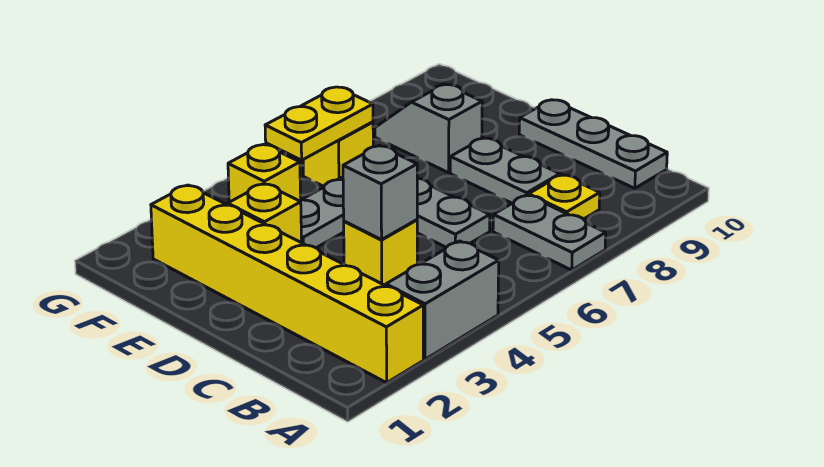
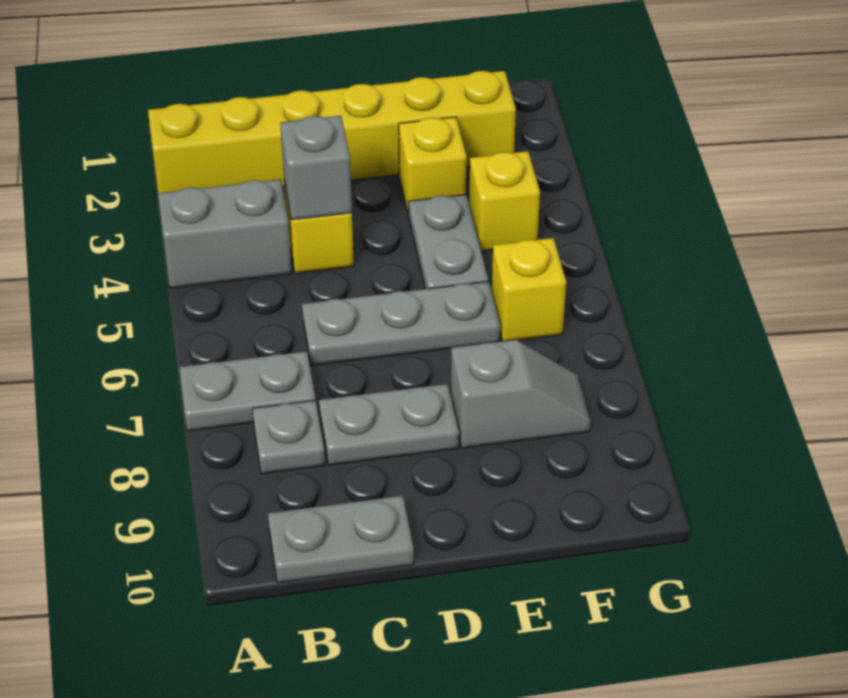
grey 1x2 brick [386,241,499,359] -> grey 1x2 brick turned to [158,179,292,288]
yellow 1x1 plate [529,175,600,219] -> grey 1x1 plate [252,400,325,474]
grey 1x3 plate [519,100,667,188] -> grey 1x2 plate [268,496,414,583]
yellow 1x2 plate [265,87,373,160] -> none

